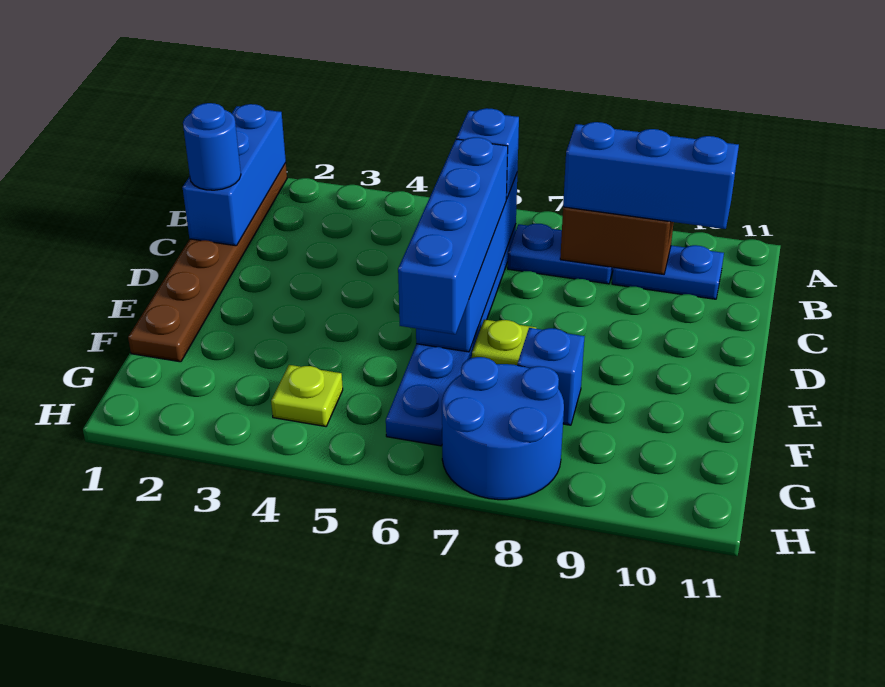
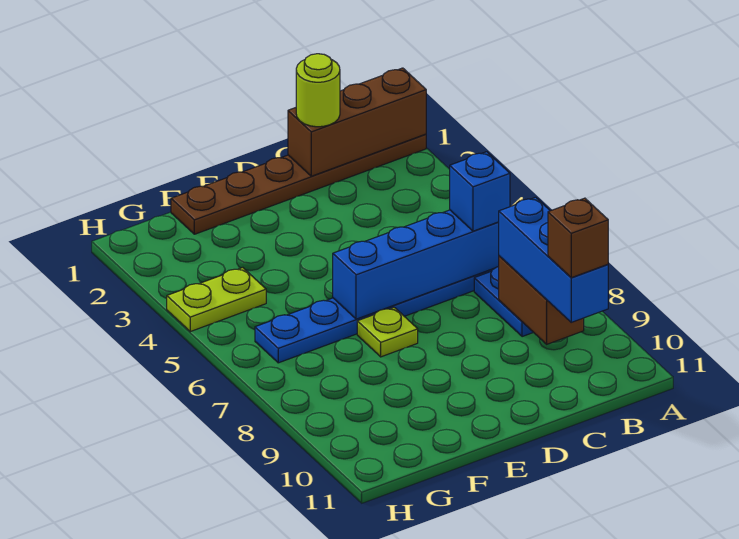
blue 1x3 brick [182,104,286,246] -> brown 1x3 brick [288,68,426,176]
blue 1x2 plate [612,245,724,299] -> none
none -> brown 1x1 brick [548,198,608,278]
blue 1x1 round brick [183,103,241,190] -> lime 1x1 round brick [296,54,340,127]
blue 1x4 brick [398,137,508,334] -> none
blue 1x1 brick [517,328,585,425] -> none
lime 1x1 plate [271,365,343,426] -> lime 1x2 plate [167,268,266,332]
blue 2x2 round brick [442,357,564,500] -> none

